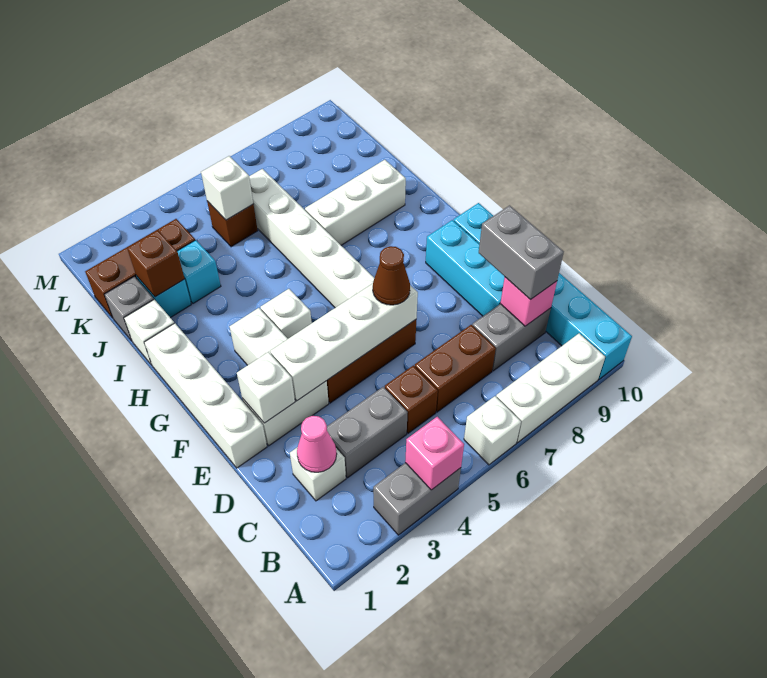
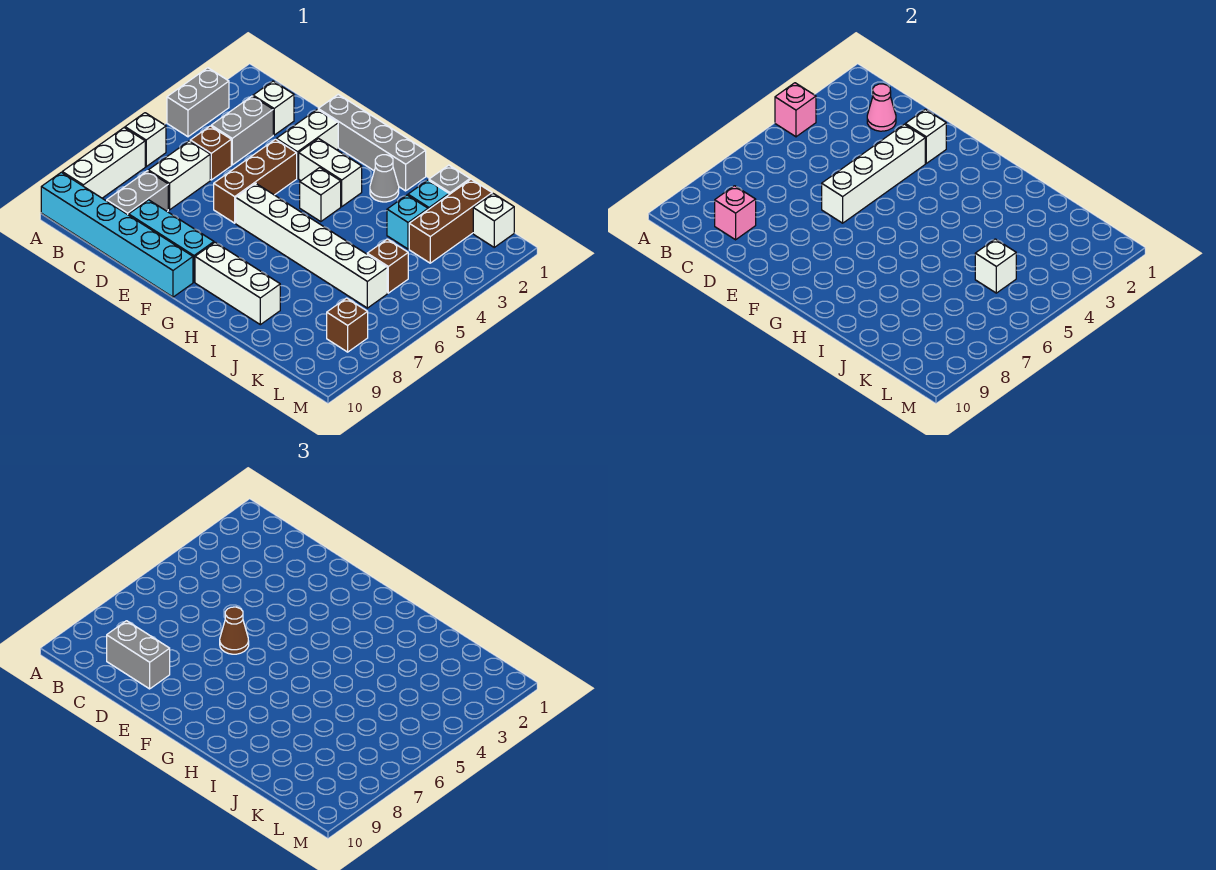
brown 1x2 brick [415,325,496,412] -> white 1x2 brick [148,141,210,210]
white 1x4 brick [144,323,267,468] -> grey 1x4 brick [318,94,426,191]
none -> grey 1x1 cone [370,155,399,202]
white 1x1 brick [124,299,174,365] -> white 1x1 brick moved to [473,194,514,247]
white 1x3 brick [305,160,406,245] -> white 1x3 brick turned to [195,242,280,325]
brown 1x1 brick [127,230,185,297] -> brown 1x1 brick moved to [327,298,368,352]

